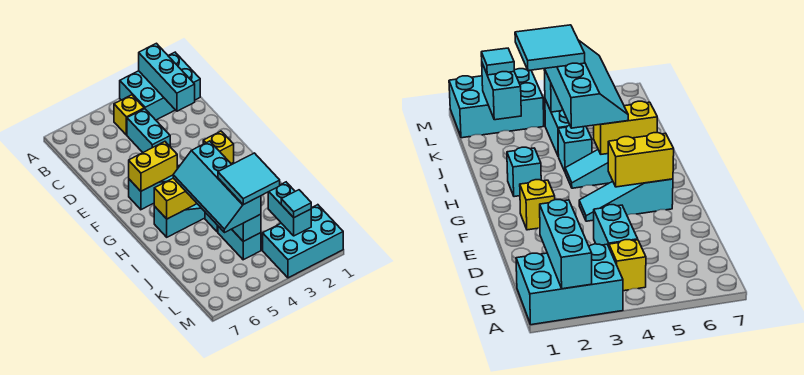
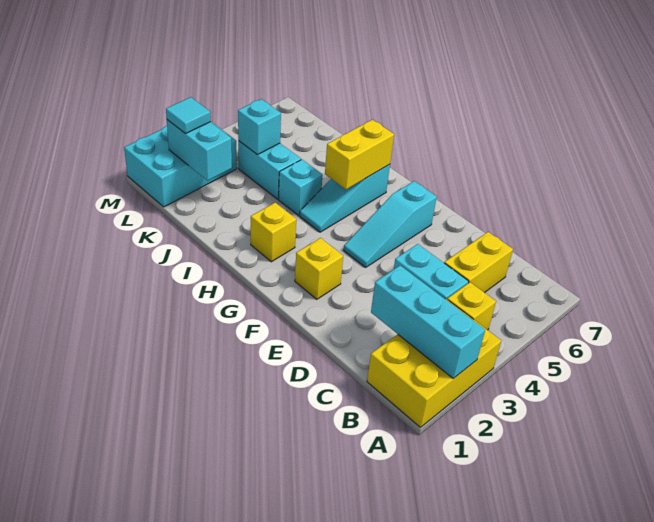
cyan 2x3 brick [120,52,200,120] -> yellow 2x3 brick [367,299,501,427]
yellow 1x2 brick [129,142,177,191] -> yellow 1x2 brick moved to [444,232,513,293]
cyan 1x1 brick [507,147,541,197] -> yellow 1x1 brick [251,203,296,262]
cyan 2x4 slope [173,141,261,233] -> none
cyan 2x2 tile [218,153,280,205] -> none

